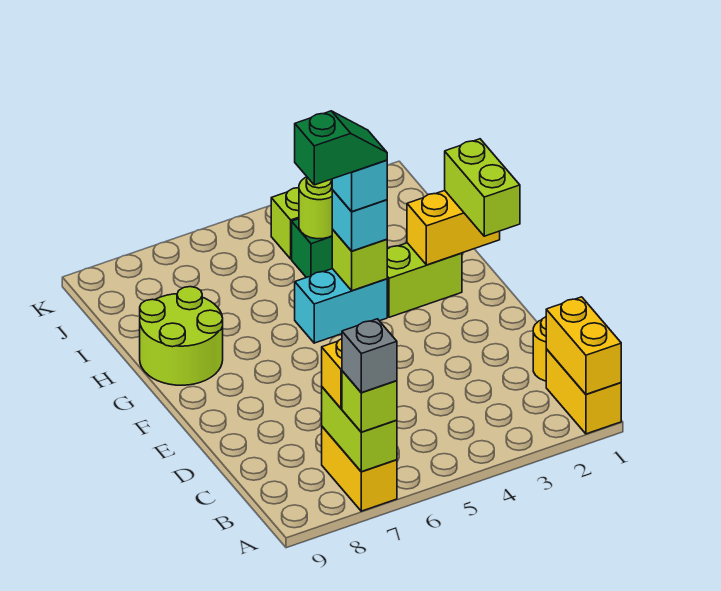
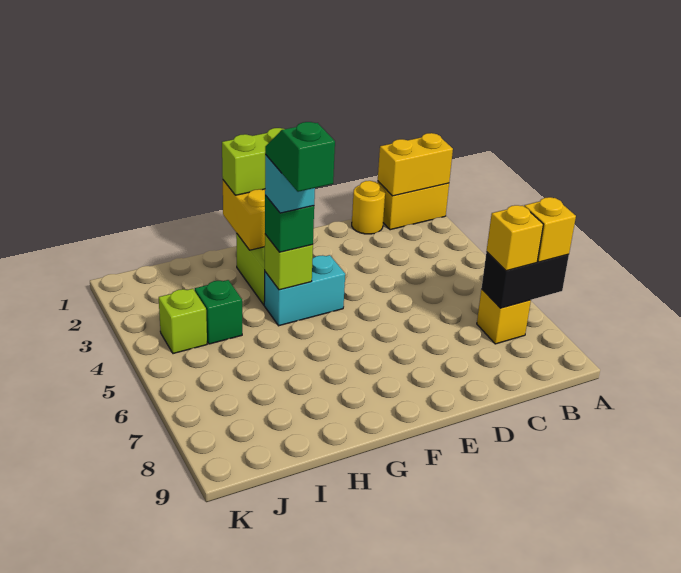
yellow 1x2 brick [322,427,397,511] -> yellow 1x1 brick [477,289,531,344]
lime 1x2 brick [322,387,397,472] -> black 1x2 brick [481,252,569,308]
lime 1x1 brick [342,371,397,432] -> yellow 1x1 brick [524,197,576,262]
grey 1x1 brick [342,319,397,393] -> none
cyan 1x2 brick [295,269,387,343] -> cyan 1x2 brick turned to [264,255,345,326]
cyan 1x1 brick [332,190,387,251] -> green 1x1 brick [265,195,314,252]
lime 2x2 round brick [140,287,223,385] -> none
lime 1x1 round brick [299,177,333,239] -> none

